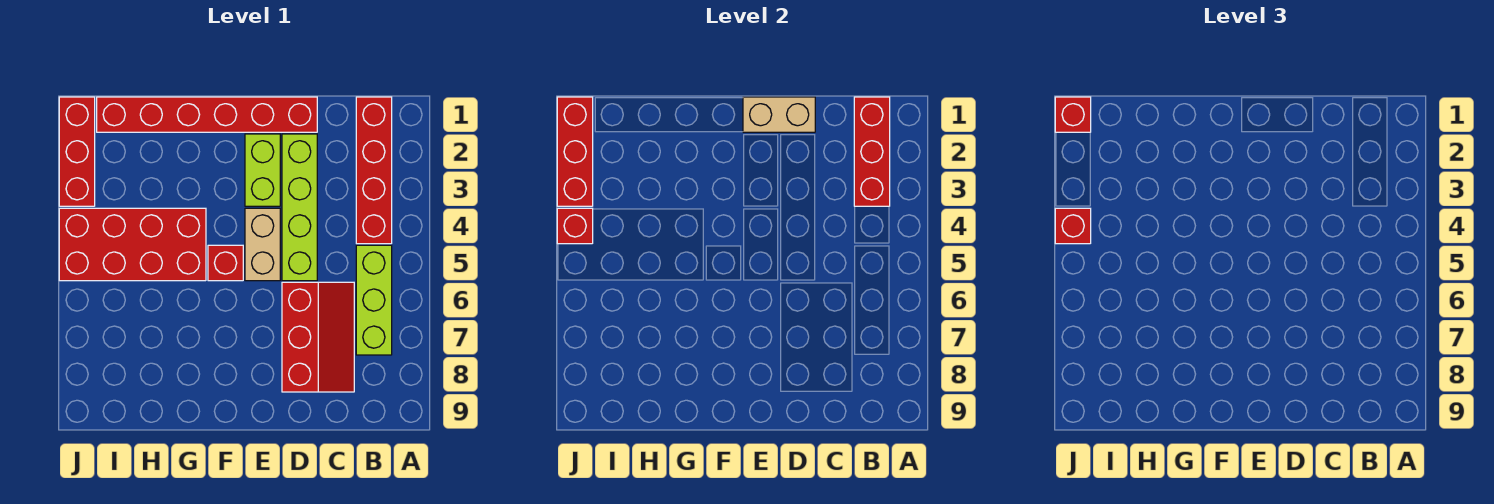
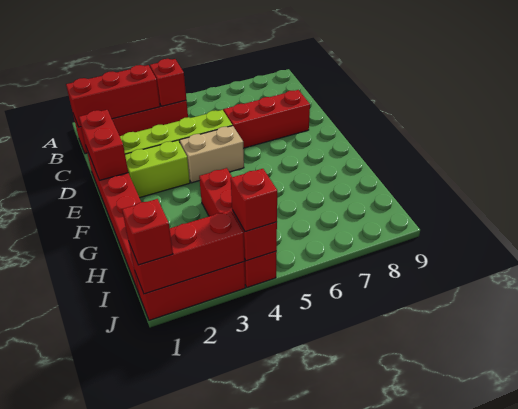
lime 1x3 brick [356,245,392,355] -> none
tan 1x2 brick [743,97,815,132] -> red 1x2 brick [79,110,128,181]
red 1x1 brick [208,245,243,281] -> red 1x1 brick moved to [150,59,186,106]
red 2x4 brick [59,208,206,281] -> red 1x4 brick [199,168,277,287]

